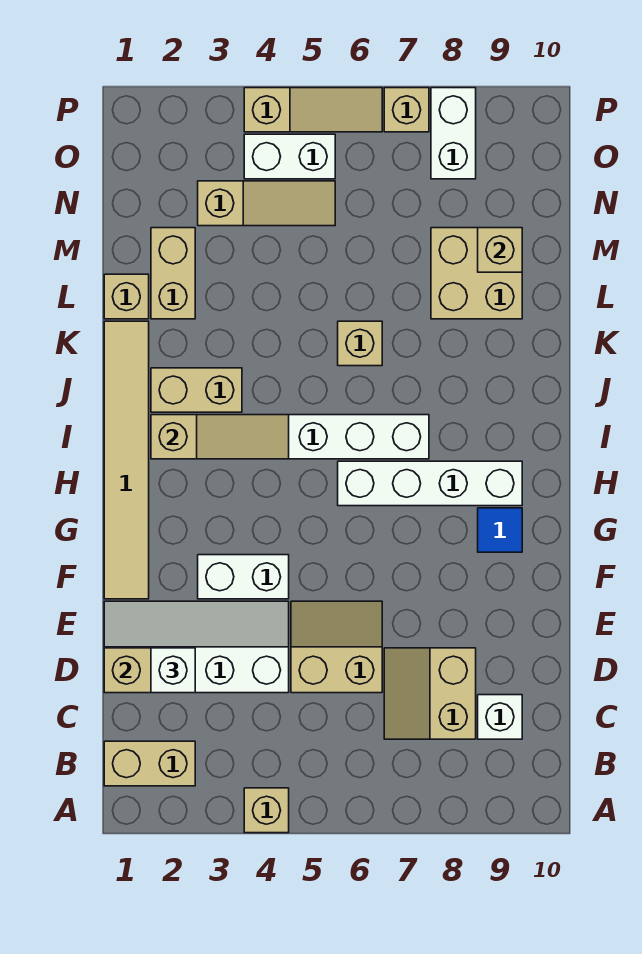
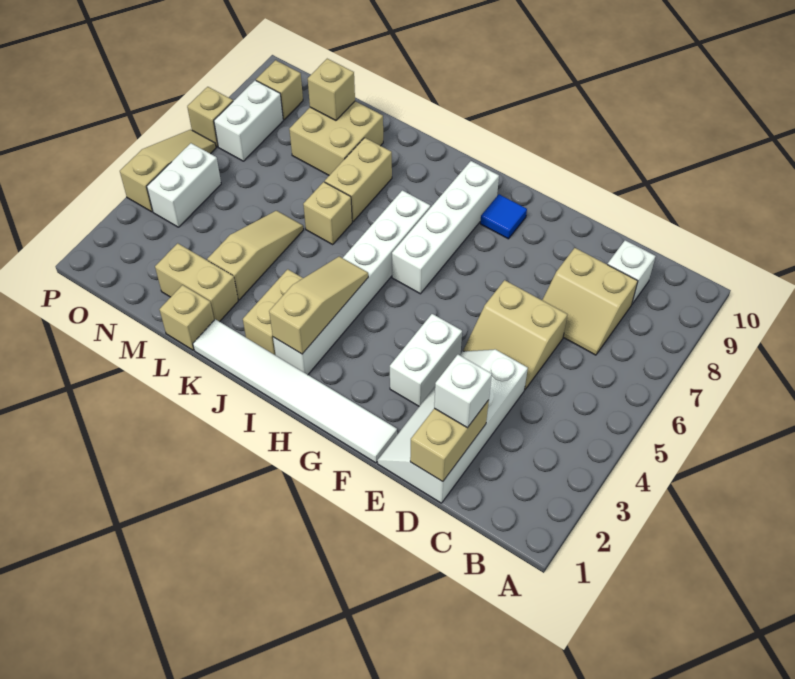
tan 1x1 brick [244,788,289,833] -> tan 1x1 brick moved to [256,60,303,120]
tan 1x2 brick [104,741,195,786] -> tan 1x2 brick moved to [325,138,392,221]
tan 2x2 slope [291,601,382,693] -> tan 2x2 slope turned to [463,280,567,390]
tan 1x6 tile [104,321,149,599] -> white 1x6 tile [193,319,397,463]
tan 1x3 slope [198,181,335,226] -> tan 1x3 slope moved to [207,211,303,300]
white 1x2 brick [431,88,476,179] -> white 1x2 brick turned to [214,80,283,161]

